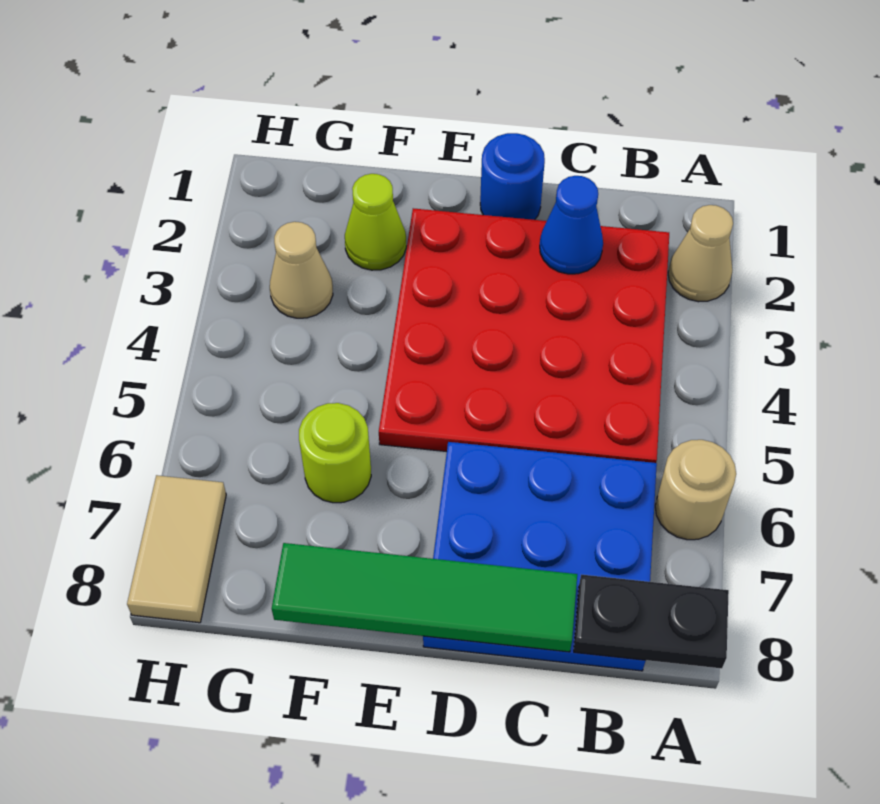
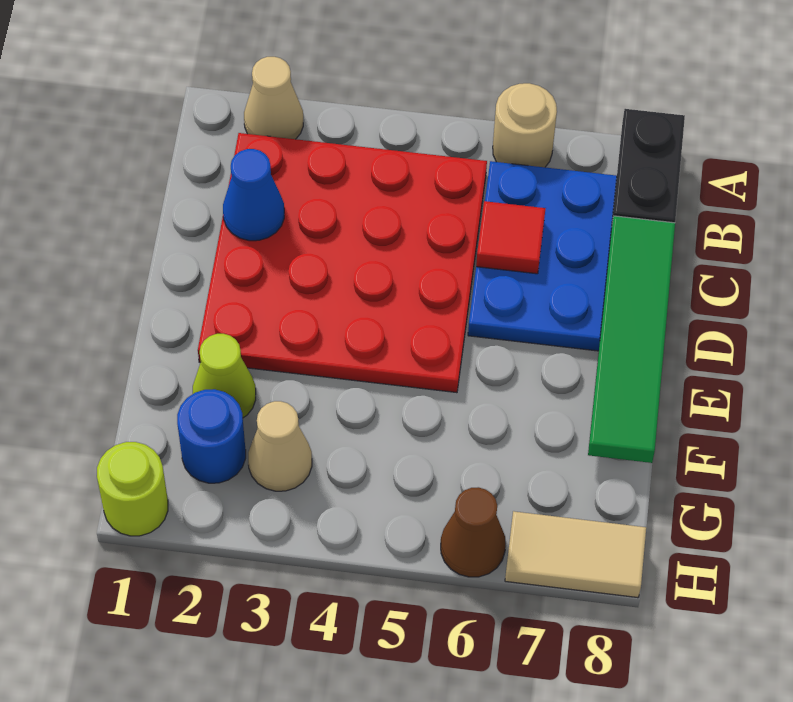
none -> red 1x1 tile [476,201,546,274]
blue 1x1 round brick [480,133,545,220] -> blue 1x1 round brick moved to [177,389,246,483]
lime 1x1 round brick [299,403,371,503] -> lime 1x1 round brick moved to [97,442,168,536]
none -> brown 1x1 cone [441,487,506,577]

